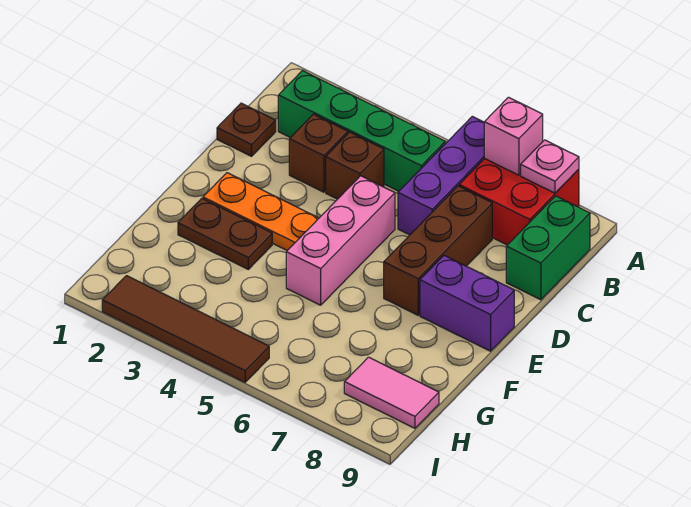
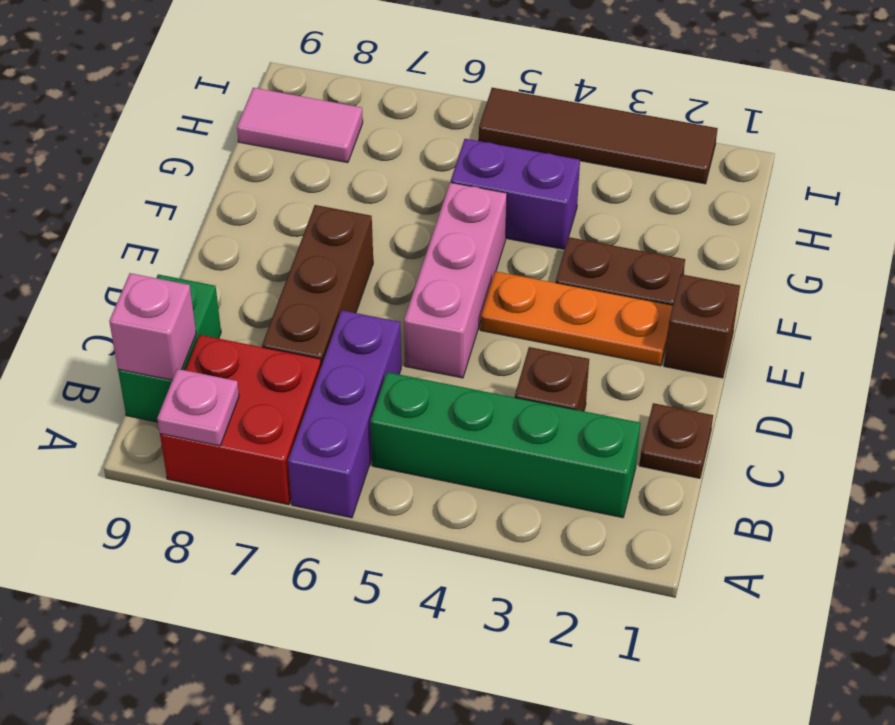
pink 1x1 brick [484,97,543,175] -> pink 1x1 brick moved to [109,273,196,380]
brown 1x1 brick [326,132,384,199] -> brown 1x1 brick moved to [664,274,740,378]
purple 1x2 brick [420,255,514,351] -> purple 1x2 brick moved to [451,139,580,249]

